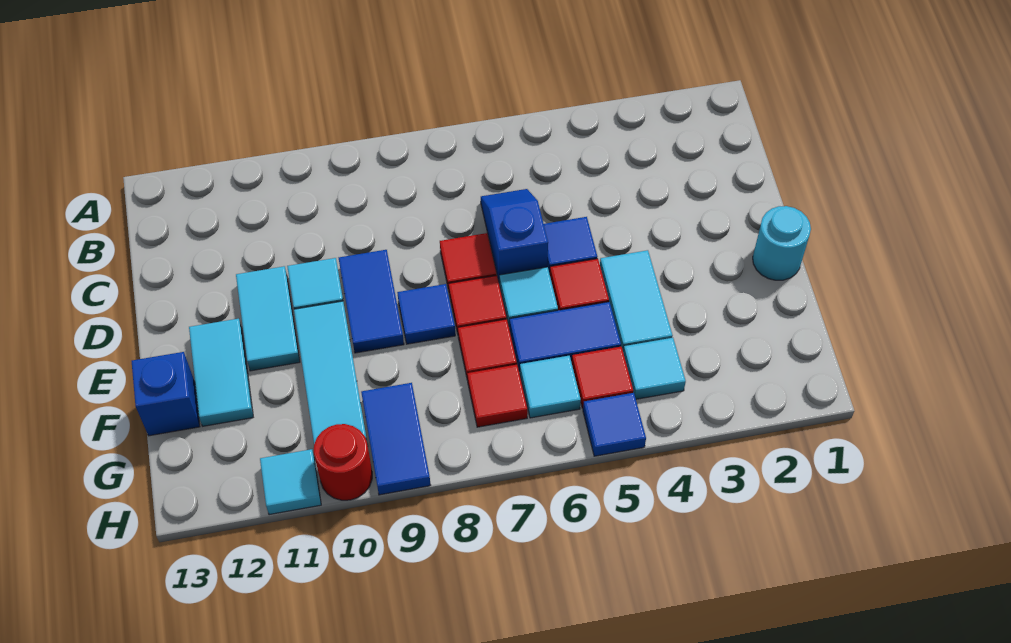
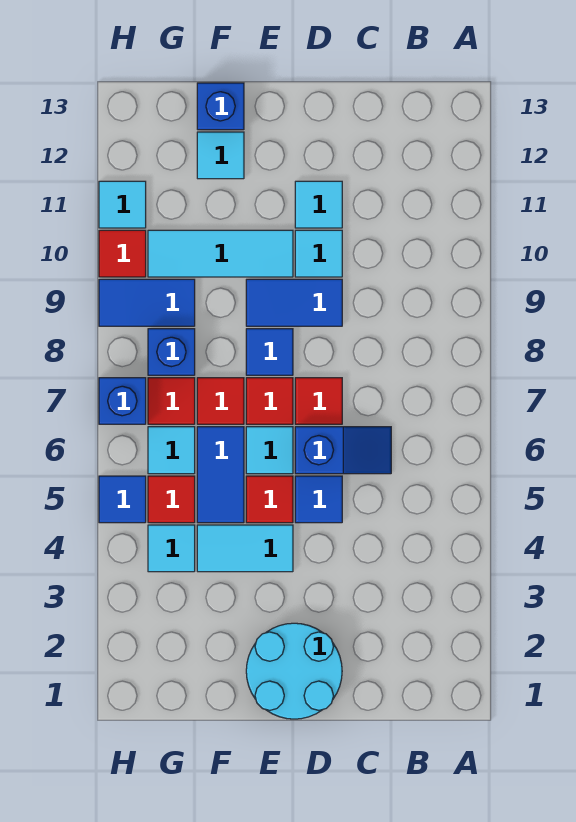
cyan 1x2 tile [236,266,300,371] -> cyan 1x1 tile [295,181,342,228]
cyan 1x1 round brick [753,206,811,280] -> cyan 2x2 round brick [246,623,342,719]
cyan 1x2 tile [189,319,253,426] -> cyan 1x1 tile [197,132,244,179]
none -> blue 1x1 brick [148,329,195,375]
none -> blue 1x1 brick [99,378,146,424]
red 1x1 round brick [314,424,372,500] -> red 1x1 tile [99,230,146,277]

